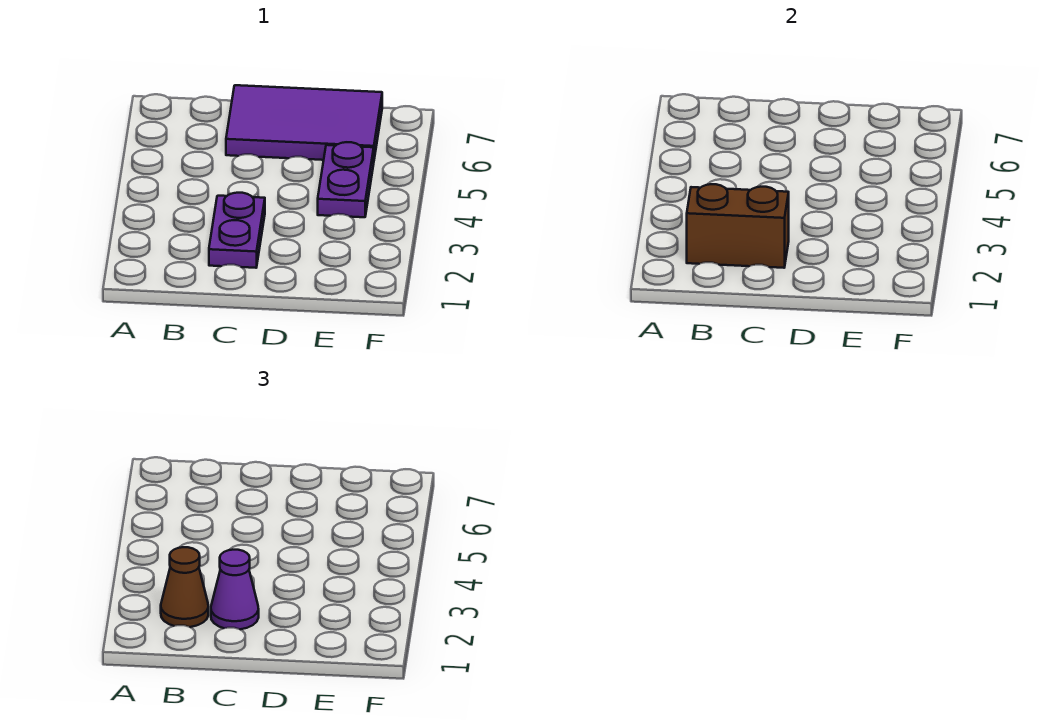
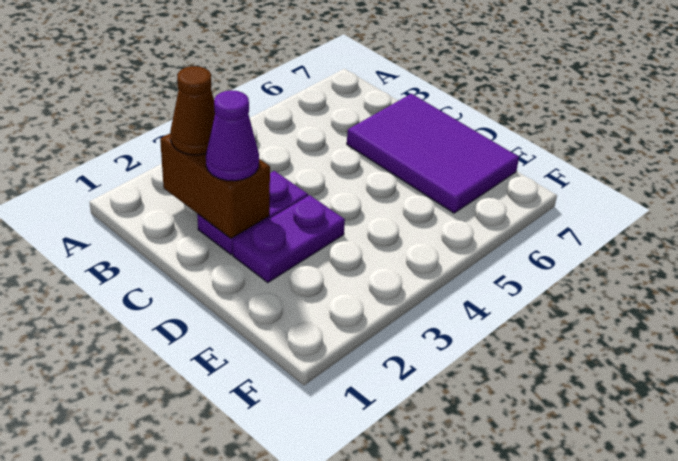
purple 1x2 plate [318,142,374,217] -> purple 1x2 plate moved to [233,195,345,282]

